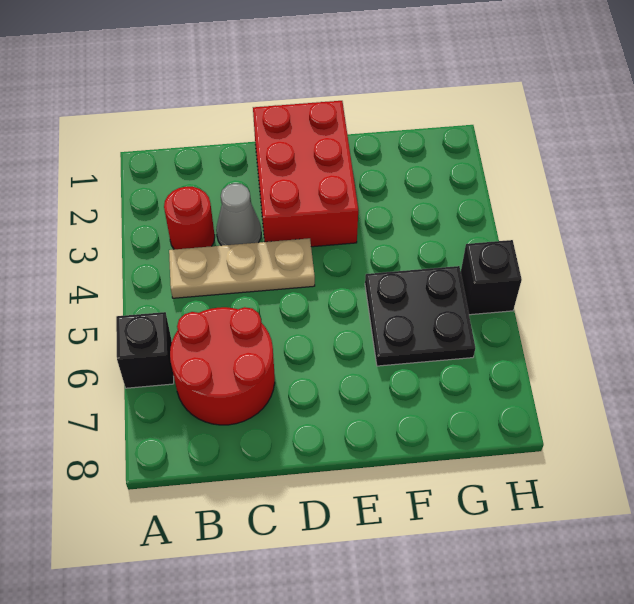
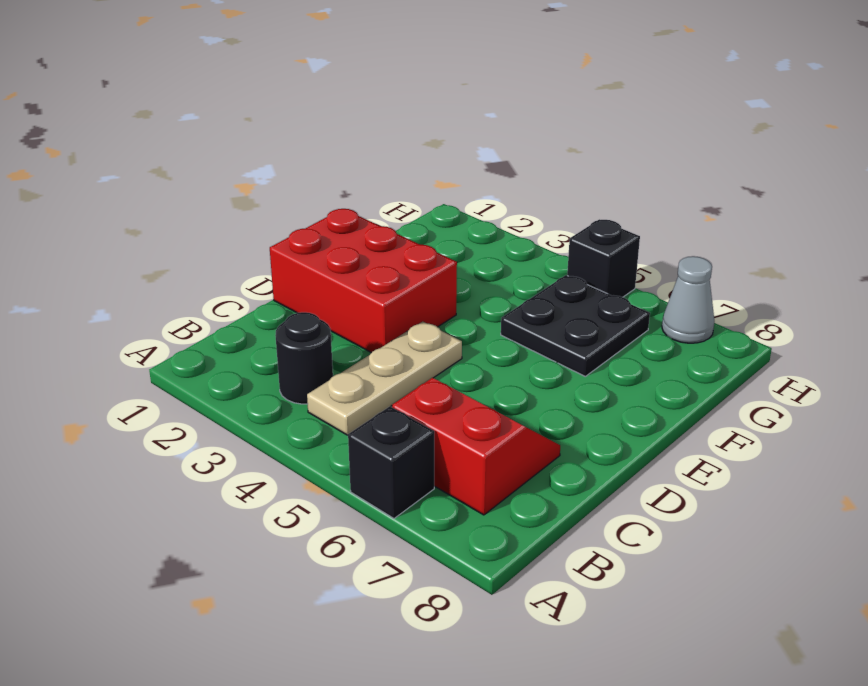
red 1x1 round brick [164,187,215,249] -> black 1x1 round brick [275,312,333,404]
red 2x2 round brick [170,307,275,425] -> red 2x2 slope [392,378,560,515]
grey 1x1 cone [216,183,261,246] -> grey 1x1 cone moved to [662,256,714,343]

